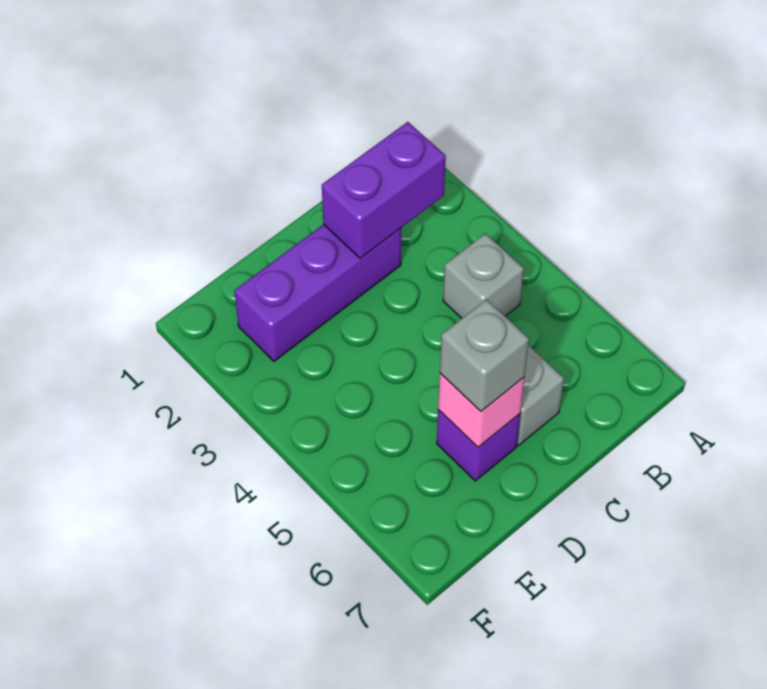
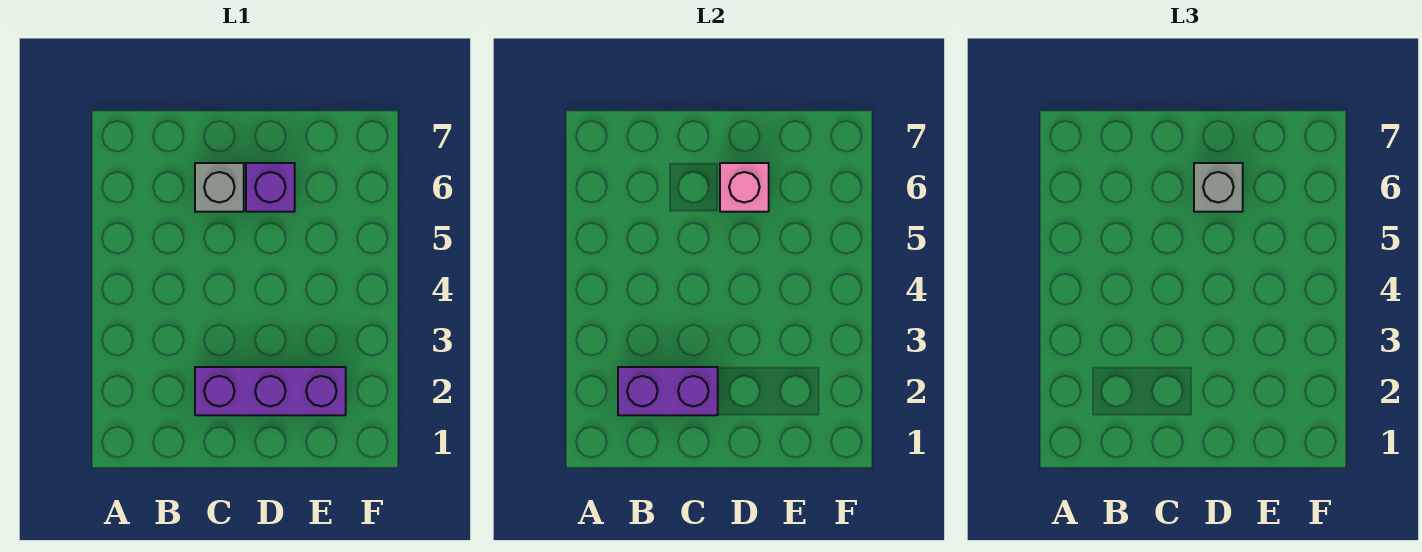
grey 1x1 brick [443,233,524,318] -> none

